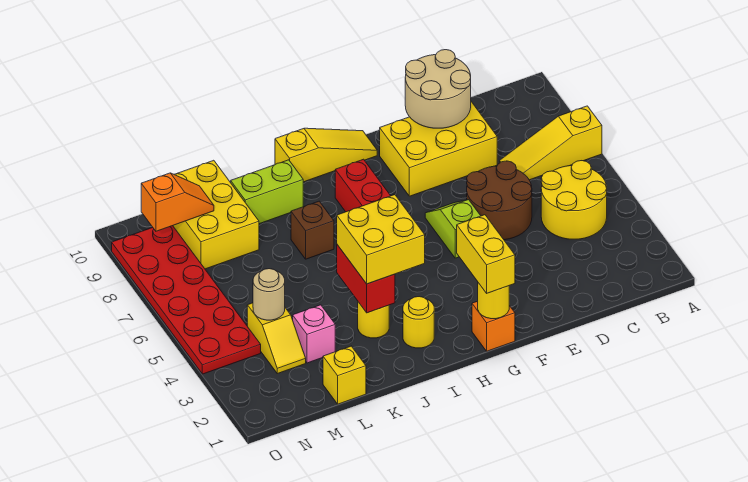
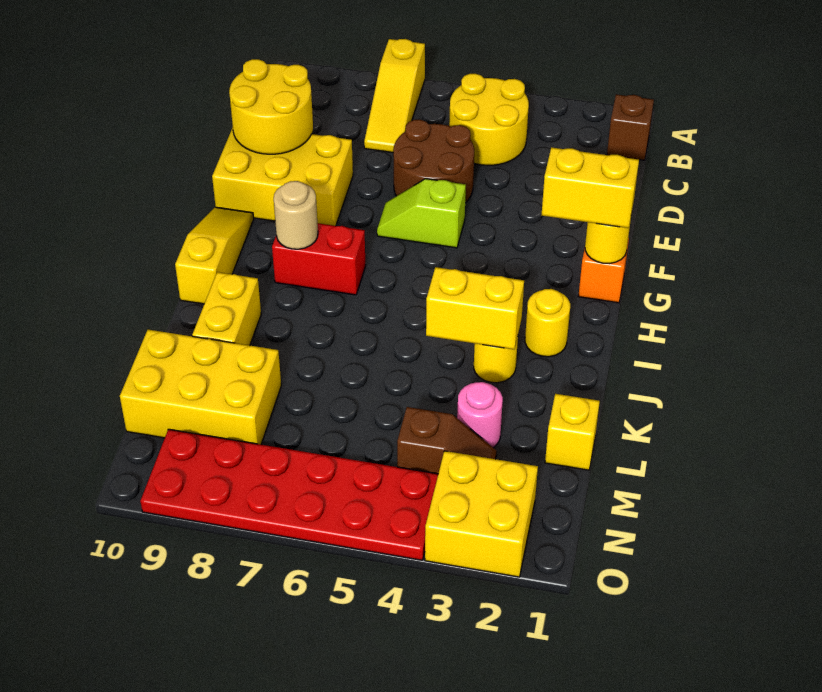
yellow 2x3 brick [380,102,497,196] -> yellow 2x3 brick turned to [212,128,353,226]
tan 2x2 round brick [405,50,471,128] -> yellow 2x2 round brick [229,59,313,154]
yellow 2x2 brick [337,195,425,284] -> yellow 2x2 brick moved to [425,451,538,577]
red 1x2 brick [337,245,395,313] -> yellow 1x2 brick [426,267,524,349]
brown 1x1 brick [291,201,334,259] -> brown 1x1 brick moved to [607,94,654,160]
lime 1x2 brick [231,160,303,224] -> yellow 1x2 brick [192,272,261,345]
pink 1x1 brick [293,305,335,363] -> pink 1x1 round brick [457,382,503,448]
yellow 1x2 slope [247,303,306,374] -> brown 1x2 slope [397,407,496,474]
tan 1x1 round brick [253,269,285,320] -> tan 1x1 round brick moved to [274,181,318,249]
orange 1x2 slope [141,173,214,231] -> none

